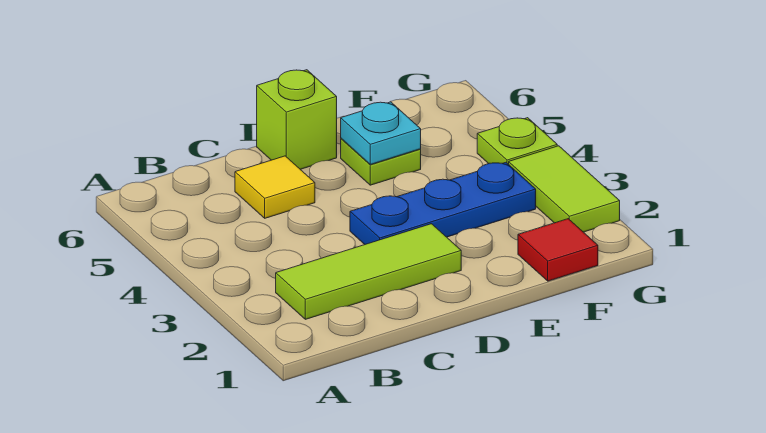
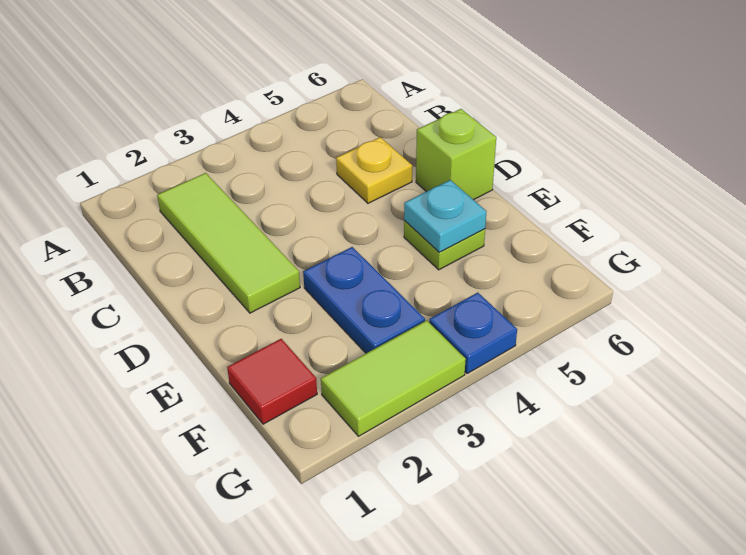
yellow 1x1 tile [235,156,315,218] -> yellow 1x1 plate [336,137,412,203]
blue 1x3 plate [350,163,536,244] -> blue 1x2 plate [303,247,425,353]
lime 1x1 plate [477,118,557,165] -> blue 1x1 plate [429,293,517,374]

